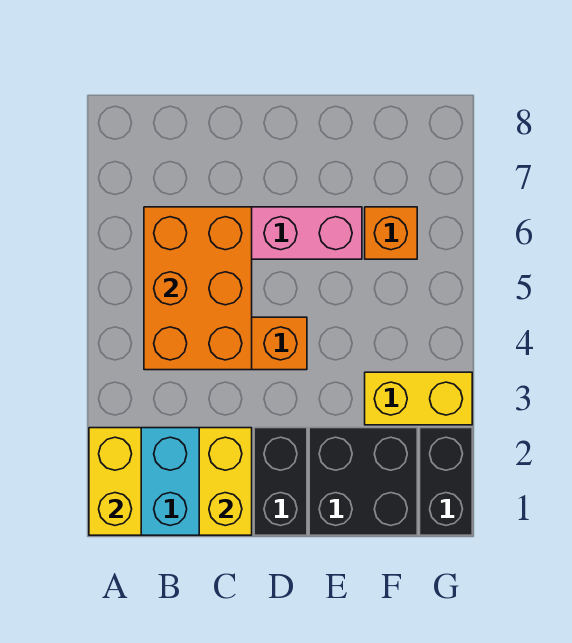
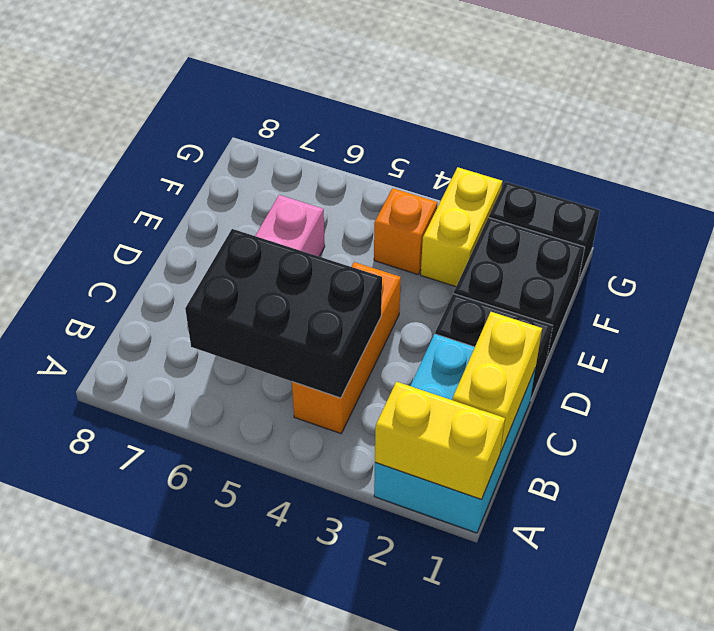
orange 2x3 brick [144,207,252,370] -> black 2x3 brick [185,229,382,398]
yellow 1x2 brick [199,428,252,535] -> yellow 1x2 brick turned to [452,312,542,452]
orange 1x1 brick [365,207,417,259] -> orange 1x1 brick moved to [374,188,438,274]

